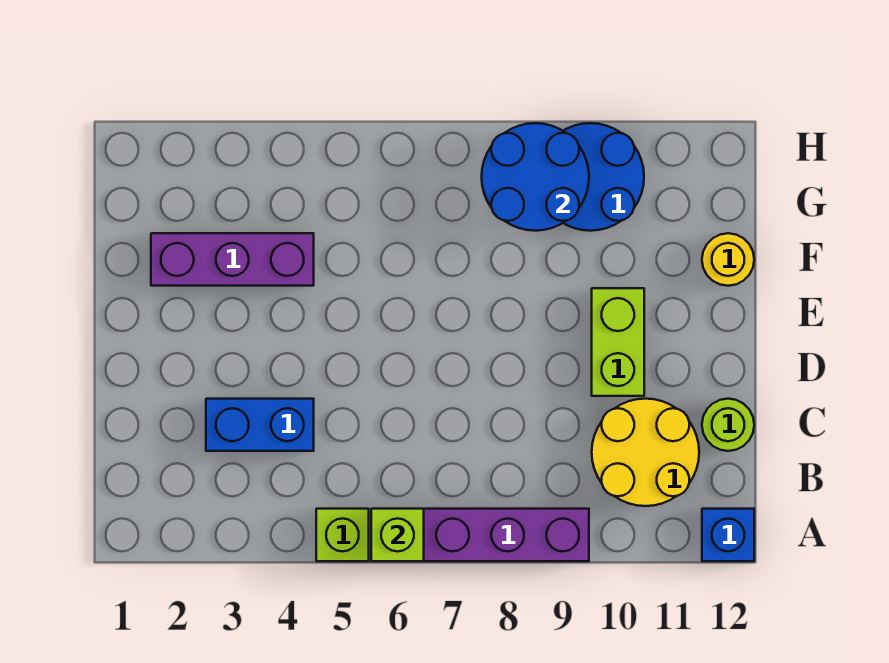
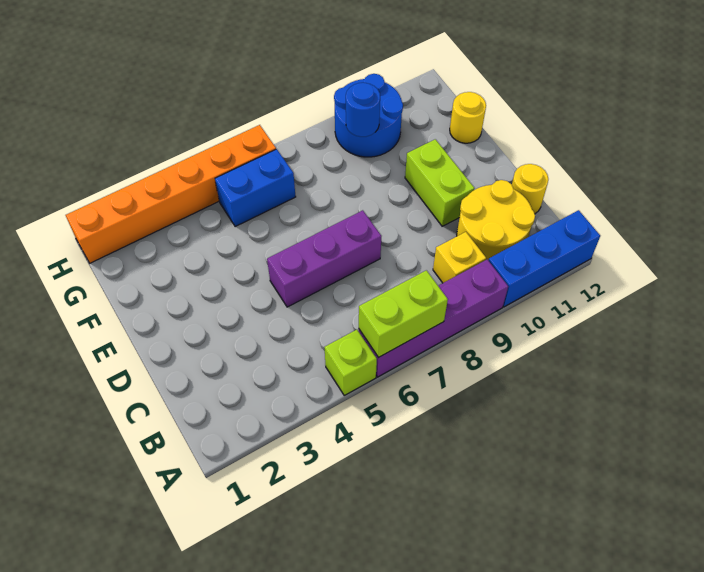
lime 1x1 brick [371,509,424,561] -> lime 1x2 brick [359,270,448,358]
blue 1x1 brick [702,509,754,561] -> blue 1x3 brick [488,210,600,307]
none -> yellow 1x1 brick [433,232,486,283]
blue 1x2 brick [206,399,314,451] -> blue 1x2 brick moved to [215,149,296,227]
lime 1x1 round brick [702,399,754,451] -> yellow 1x1 round brick [512,164,548,214]
purple 1x3 brick [151,233,314,286] -> purple 1x3 brick moved to [267,210,381,307]
blue 2x2 round brick [482,123,589,231] -> blue 1x1 round brick [346,83,380,137]
none -> orange 1x6 brick [66,125,276,263]

